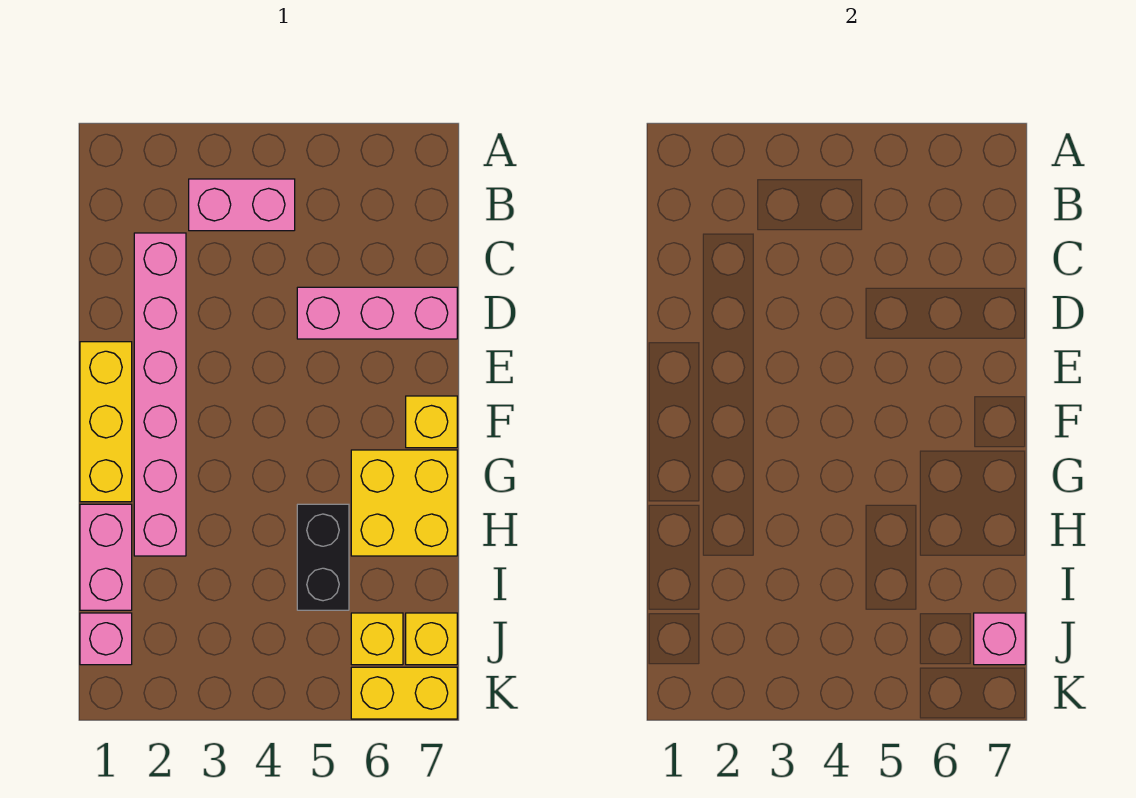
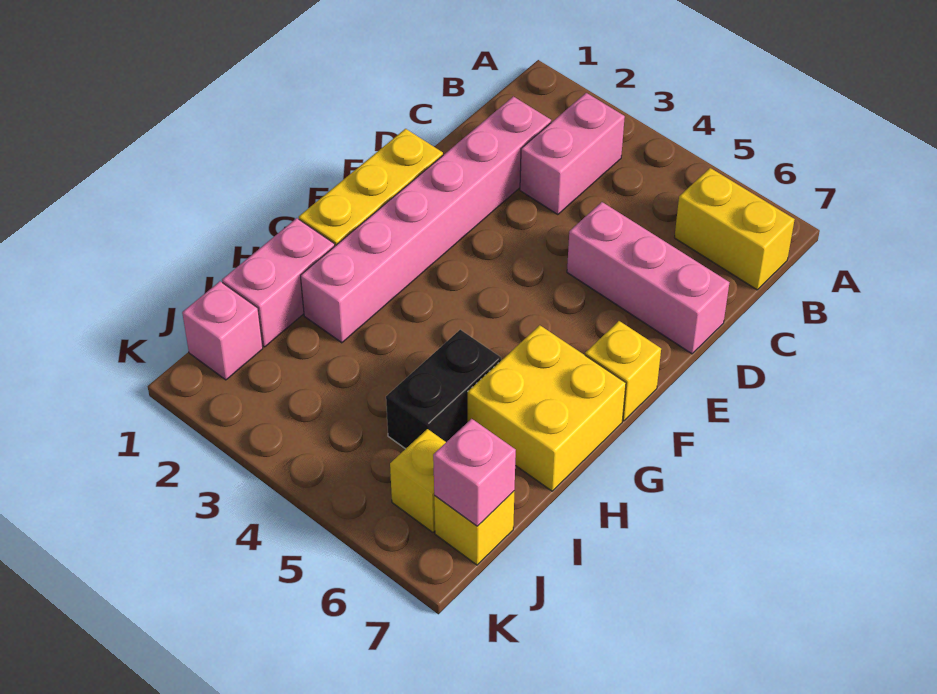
pink 1x2 brick [189,179,295,231] -> pink 1x2 brick turned to [520,93,625,215]
yellow 1x2 brick [351,667,457,719] -> yellow 1x2 brick moved to [674,168,795,290]

